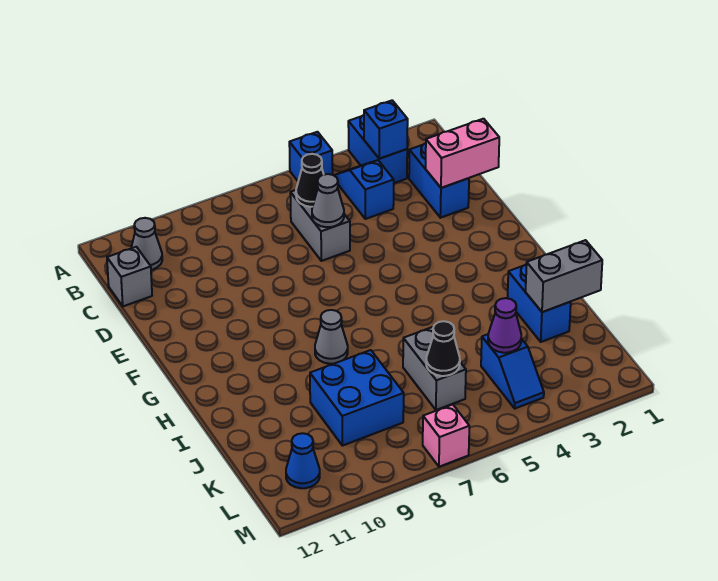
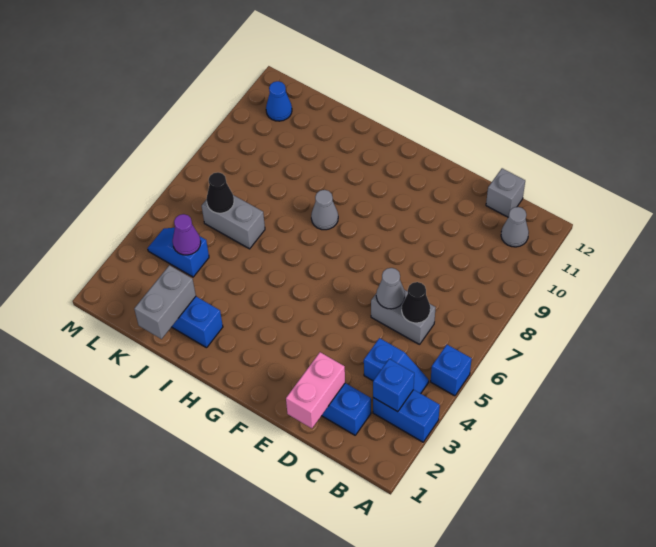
blue 2x2 brick [310,350,404,446] -> none
pink 1x1 brick [423,405,469,467] -> none

